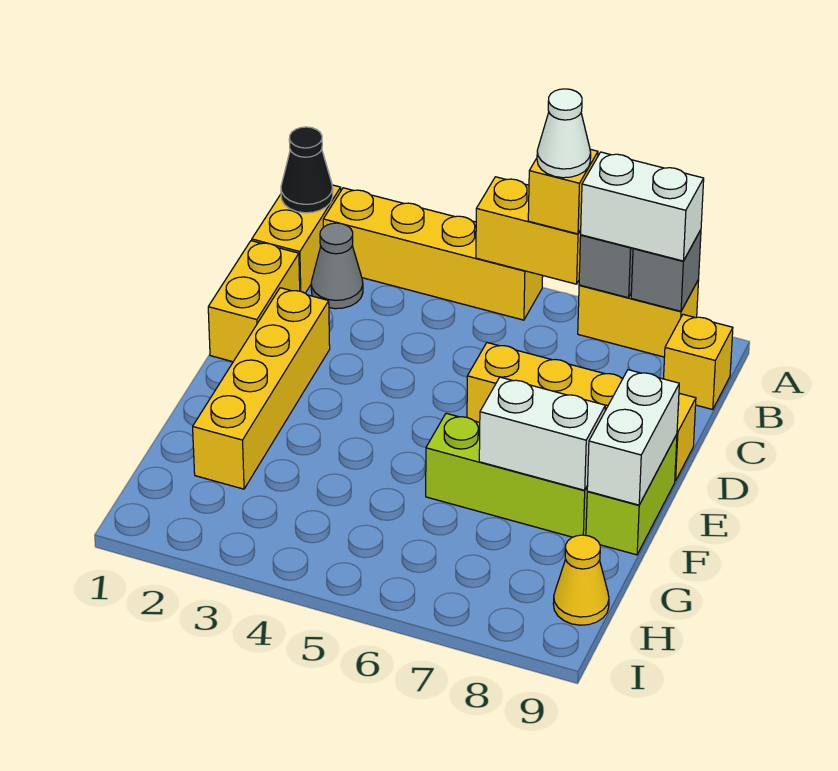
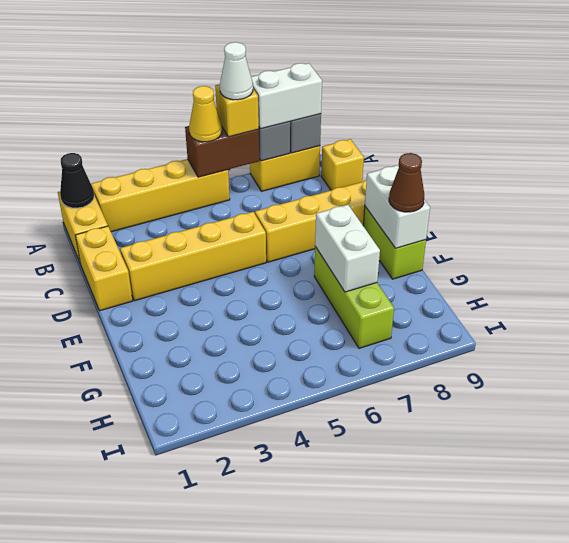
yellow 1x2 brick [476,177,581,284] -> brown 1x2 brick [185,126,259,177]
grey 1x1 cone [311,223,363,309] -> none
yellow 1x4 brick [193,288,330,489] -> yellow 1x4 brick turned to [120,212,266,301]
lime 1x3 brick [426,413,588,537] -> lime 1x3 brick turned to [314,246,394,348]
white 1x2 brick [479,377,605,490] -> white 1x2 brick turned to [315,205,380,292]
none -> brown 1x1 cone [389,153,424,212]
yellow 1x1 cone [553,535,609,625] -> yellow 1x1 cone moved to [189,86,222,142]

